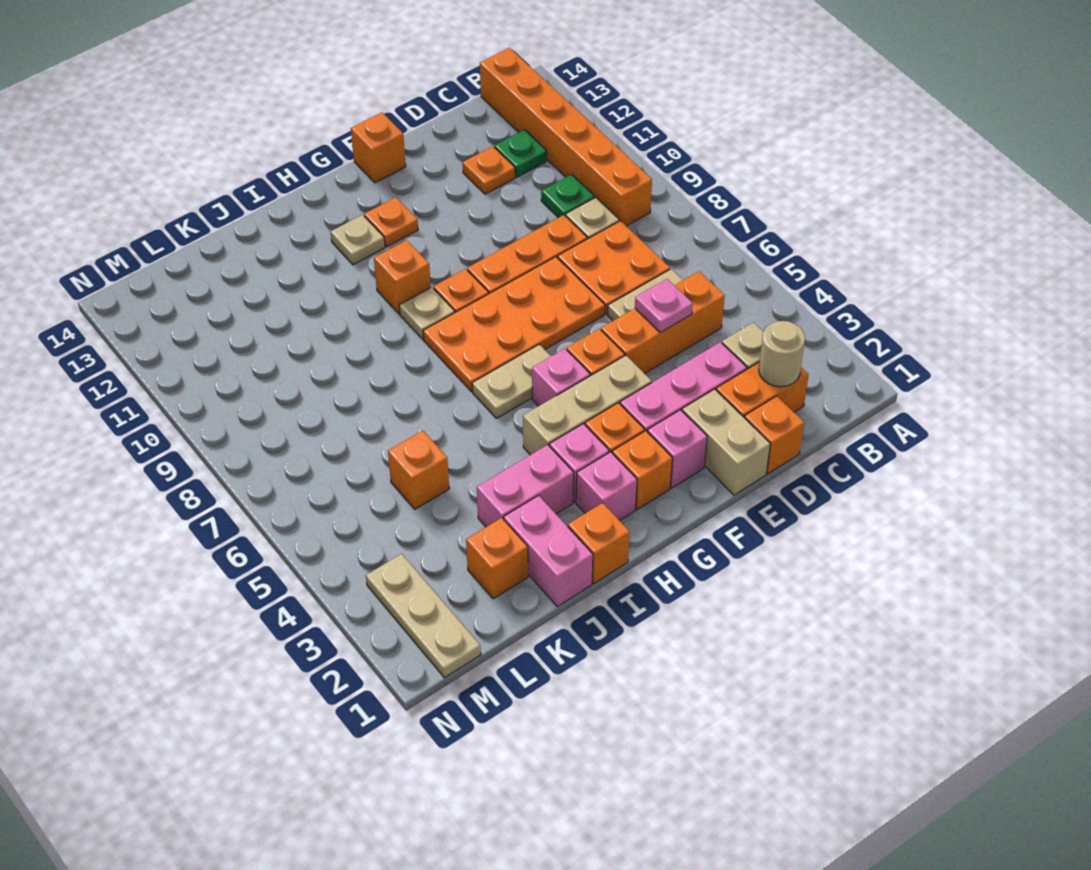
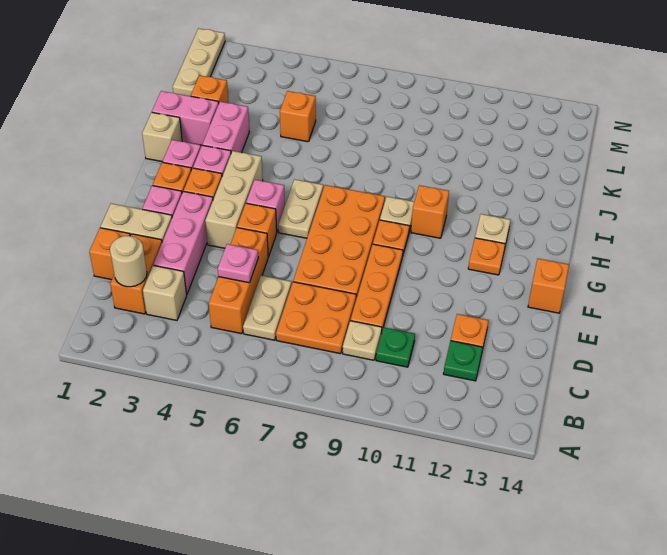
orange 1x6 brick [480,48,652,226] -> none
orange 1x1 brick [568,503,630,583] -> tan 1x1 brick [142,112,182,162]
tan 1x3 plate [366,554,481,678] -> tan 1x3 plate turned to [173,28,225,96]

